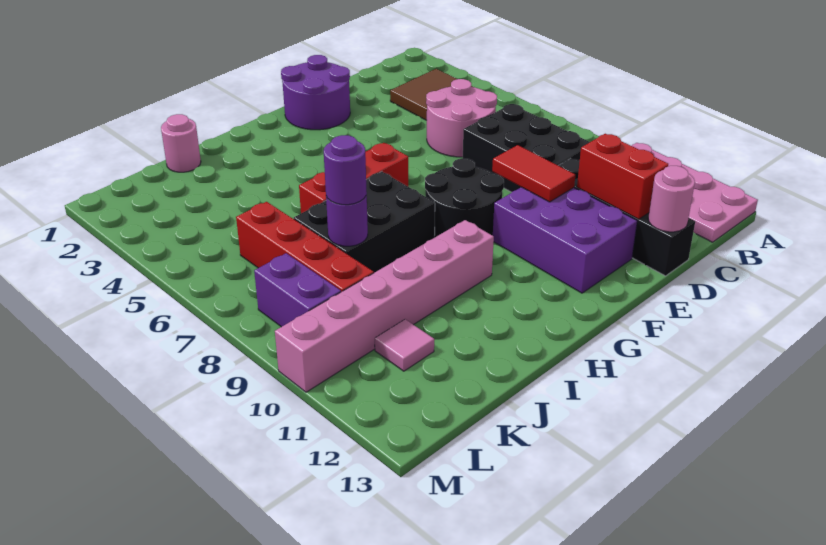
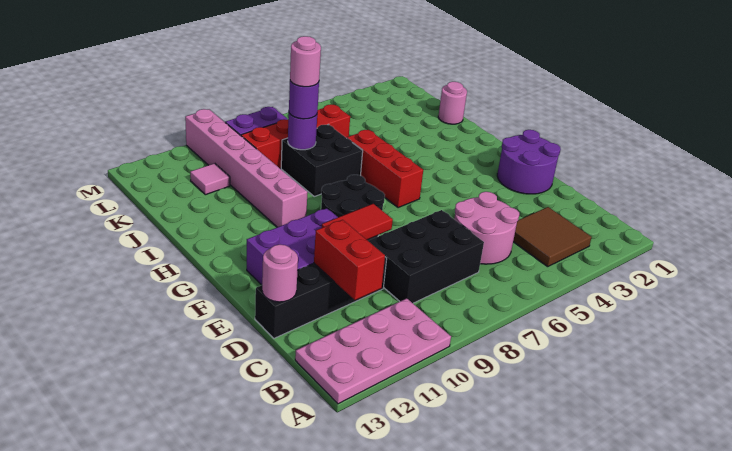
red 1x2 brick [577,134,668,219] -> red 1x2 brick turned to [314,220,385,300]
black 2x3 brick [294,172,435,273] -> black 2x2 brick [281,125,363,196]
none -> pink 1x1 round brick [290,36,321,87]

